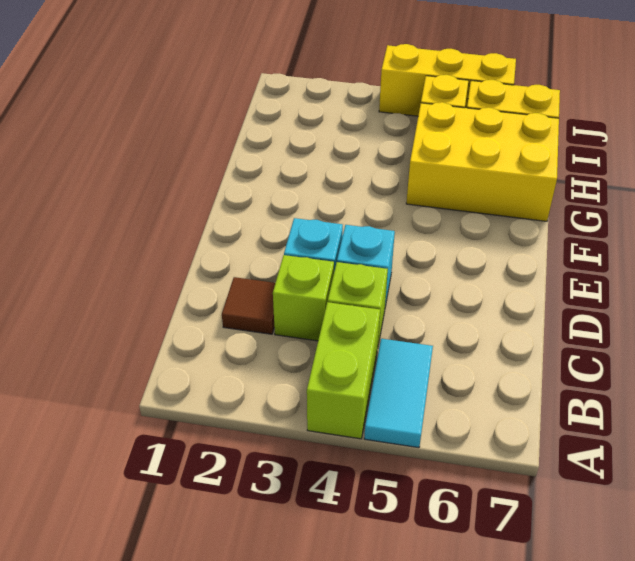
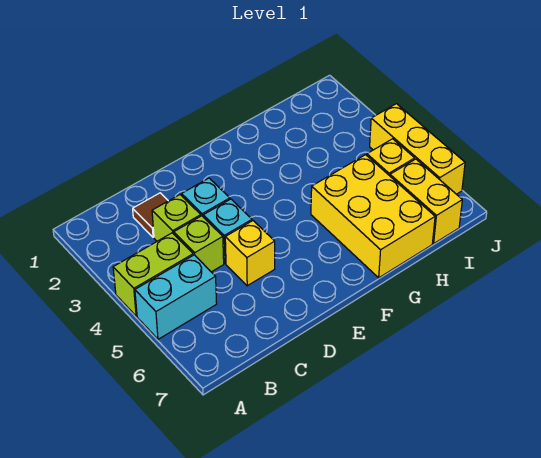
cyan 1x2 tile [364,339,433,448] -> cyan 1x2 brick [135,255,217,339]
none -> yellow 1x1 brick [225,221,275,286]

